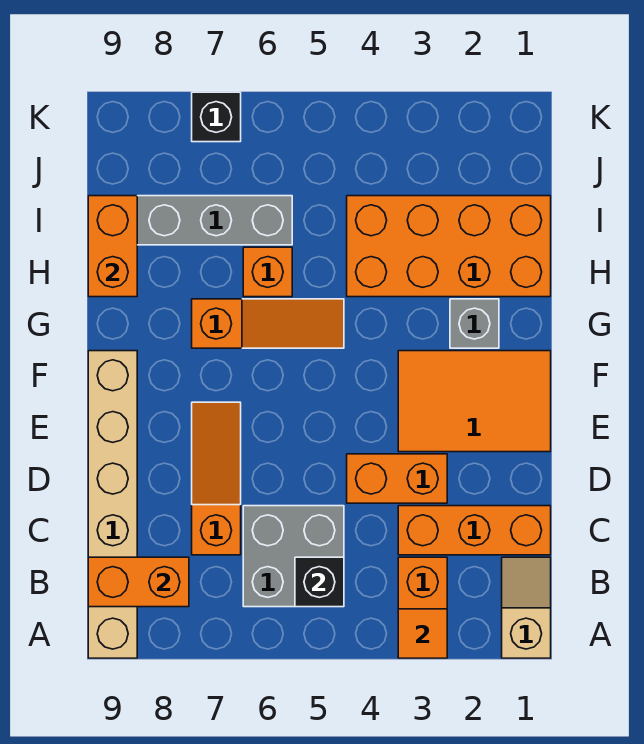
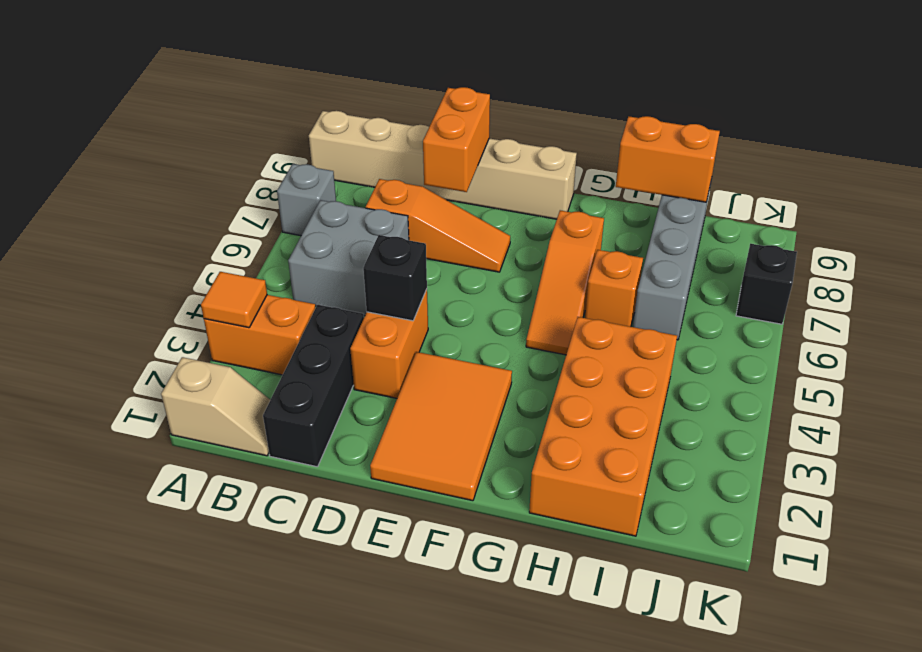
black 1x1 brick [295,557,344,607] -> black 1x1 brick moved to [363,235,427,321]
orange 1x2 brick [88,557,189,607] -> orange 1x2 brick moved to [423,87,490,192]
orange 1x3 brick [398,506,551,555] -> black 1x3 brick [263,305,364,467]
grey 1x1 brick [450,299,499,348] -> grey 1x1 brick moved to [277,164,336,236]

